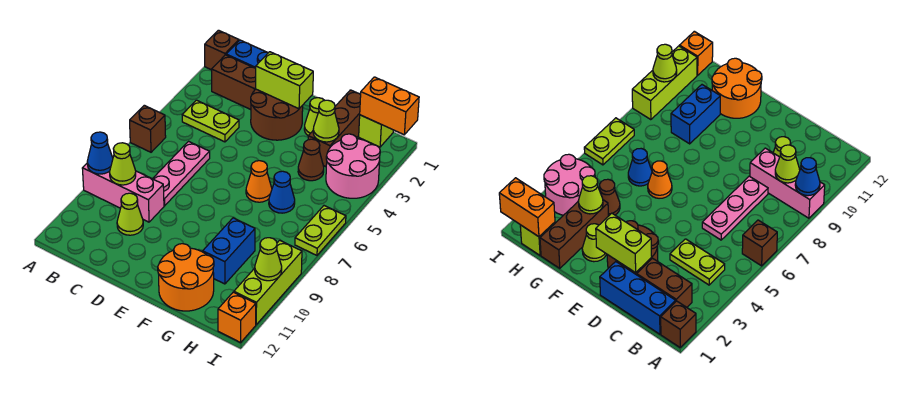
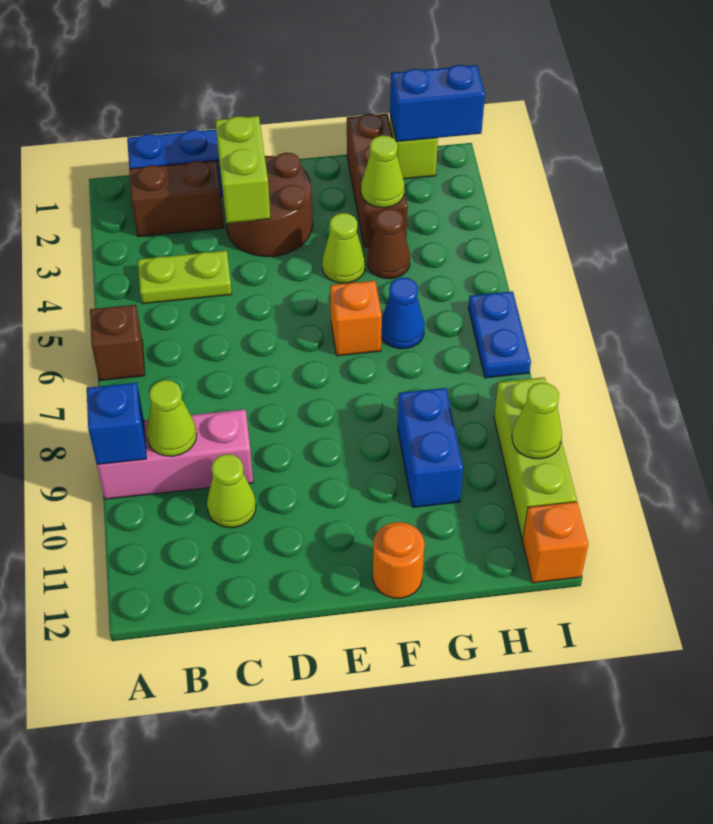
brown 1x1 brick [205,30,239,70] -> none
blue 1x1 cone [87,132,113,174] -> blue 1x1 brick [87,383,146,465]
pink 1x3 plate [153,141,210,206] -> none
lime 1x2 brick [256,52,313,109] -> lime 1x2 brick turned to [215,116,270,223]
lime 1x1 cone [304,98,325,136] -> lime 1x1 cone moved to [322,213,365,283]
orange 1x1 cone [246,161,272,202] -> orange 1x1 brick [330,281,382,356]
orange 2x2 round brick [158,244,214,311] -> orange 1x1 round brick [373,522,424,598]
orange 1x2 brick [360,77,419,135] -> blue 1x2 brick [390,65,485,142]
pink 2x2 round brick [326,134,380,198] -> none
lime 1x2 plate [295,206,346,255] -> blue 1x2 plate [468,291,531,378]

